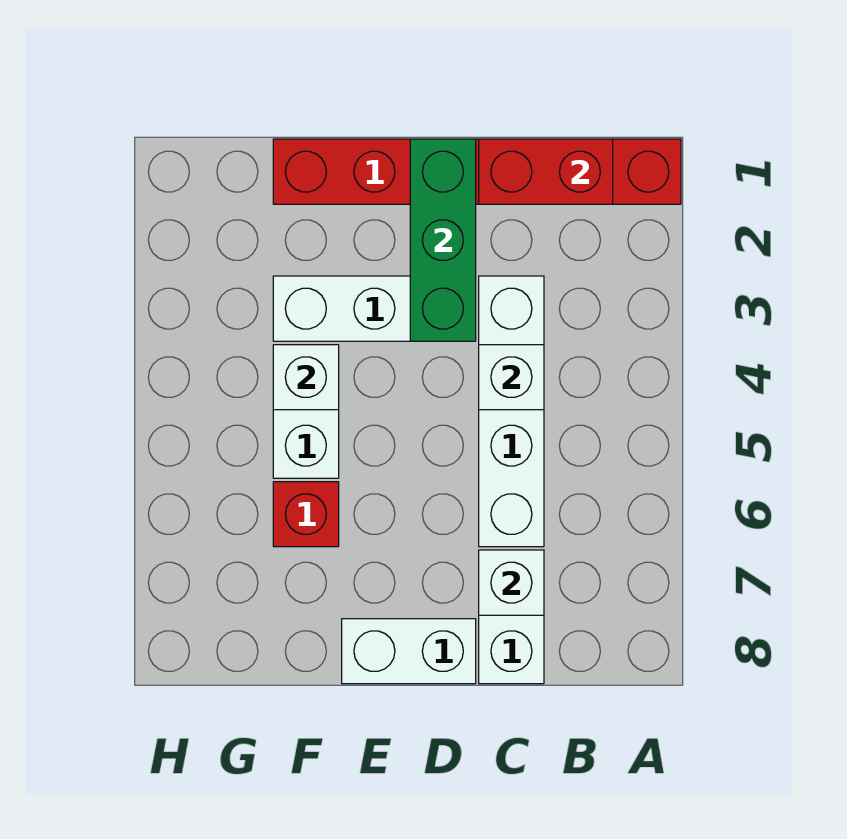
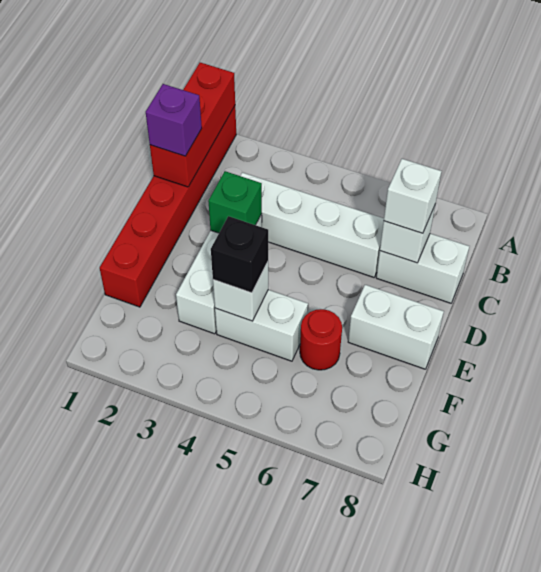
red 1x2 brick [479,139,613,204] -> red 1x3 brick [150,63,235,187]
none -> purple 1x1 brick [146,84,202,156]
white 1x1 brick [479,345,544,410] -> white 1x1 brick moved to [384,159,442,233]
green 1x3 brick [410,139,476,341] -> green 1x1 brick [208,171,262,233]
white 1x2 brick [342,619,476,684] -> white 1x2 brick turned to [348,285,444,369]
none -> black 1x1 brick [211,216,268,293]
red 1x1 brick [273,482,339,547] -> red 1x1 round brick [300,309,342,370]

